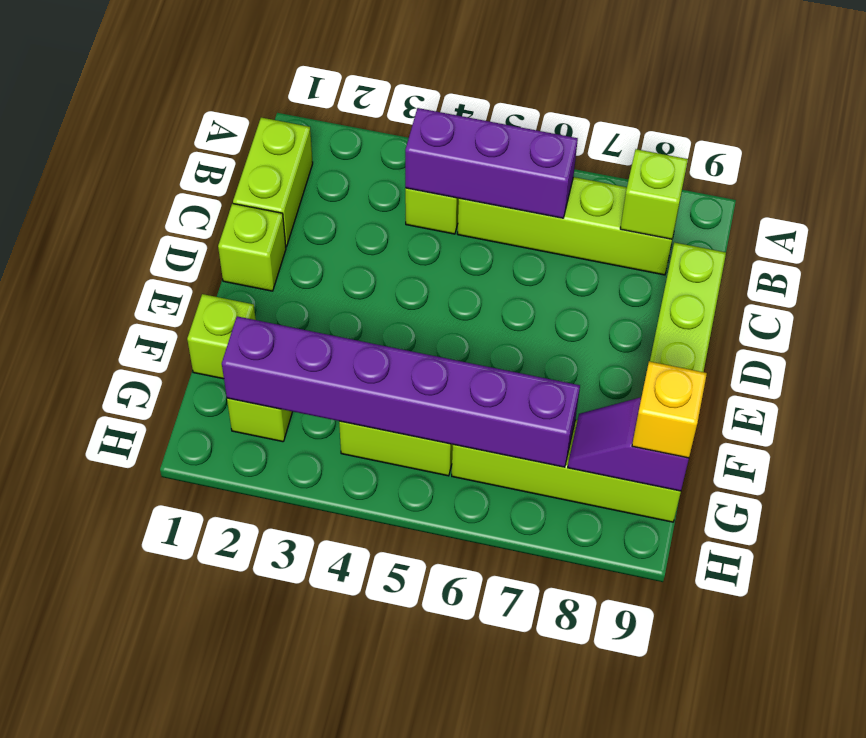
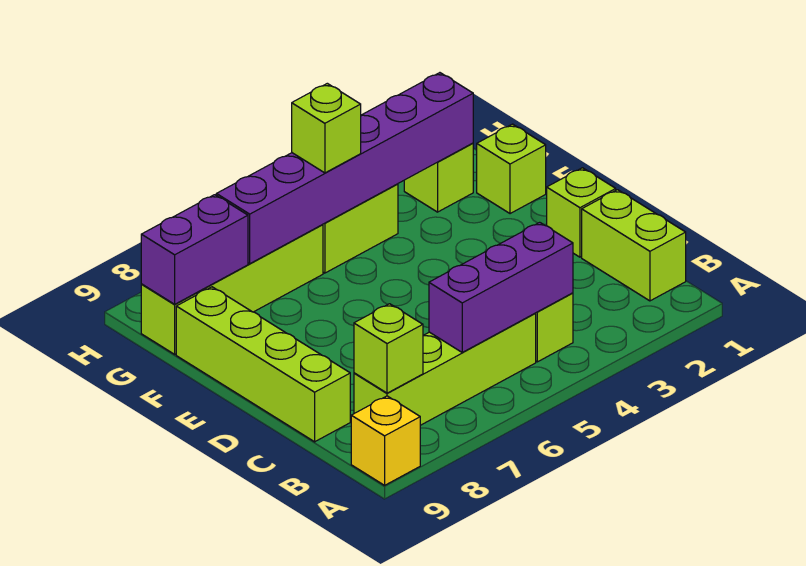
none -> lime 1x1 brick [292,83,361,173]
purple 1x2 slope [568,397,689,491] -> purple 1x2 brick [141,195,248,304]
yellow 1x1 brick [632,361,707,458] -> yellow 1x1 brick moved to [351,396,420,485]

